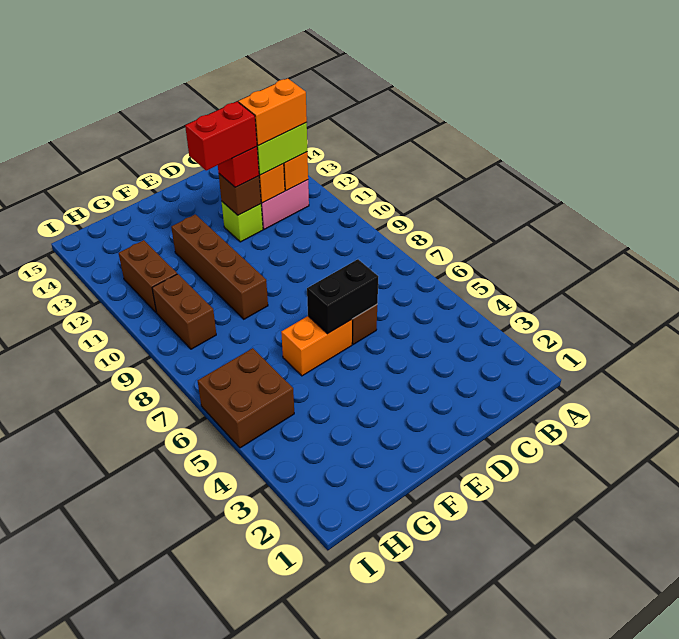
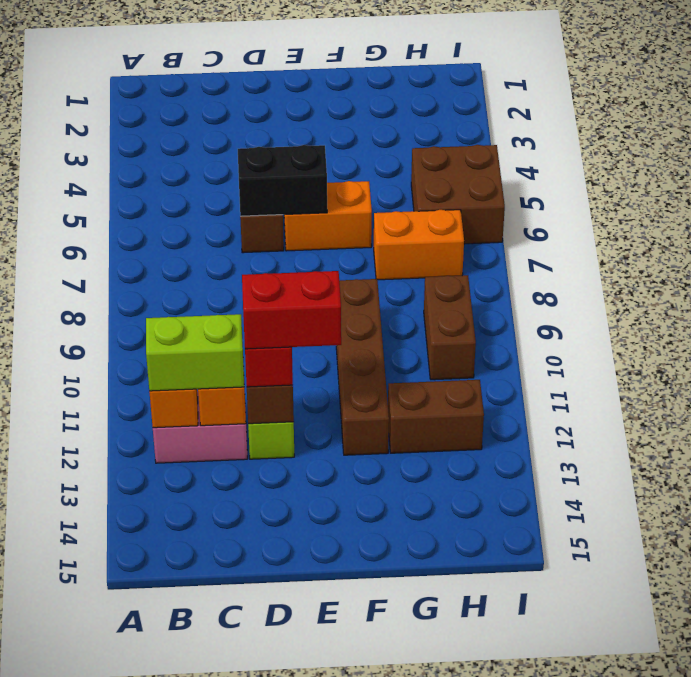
orange 1x2 brick [238,78,307,145] -> orange 1x2 brick moved to [374,210,464,280]
brown 1x2 brick [119,240,177,313] -> brown 1x2 brick turned to [388,380,484,453]

